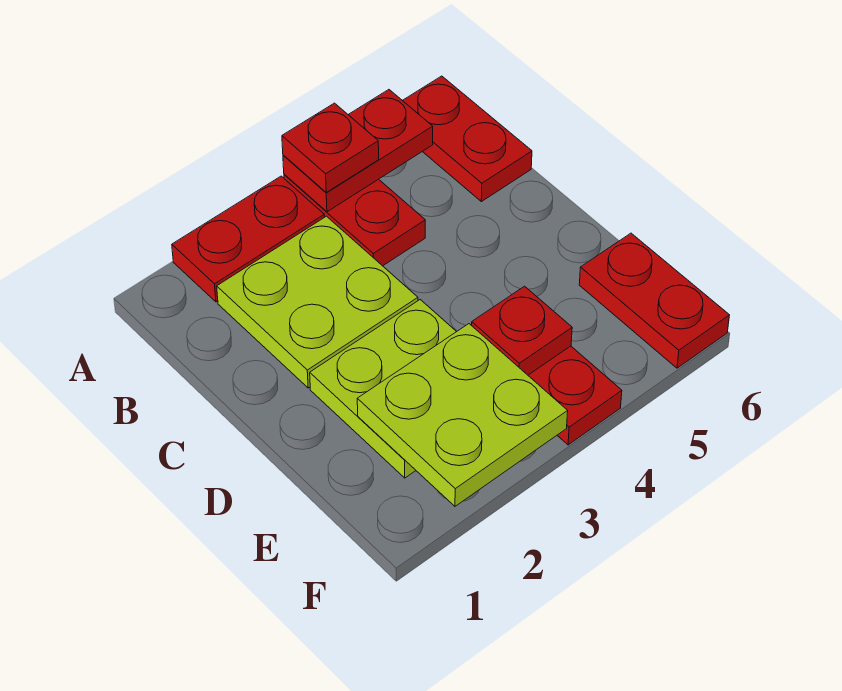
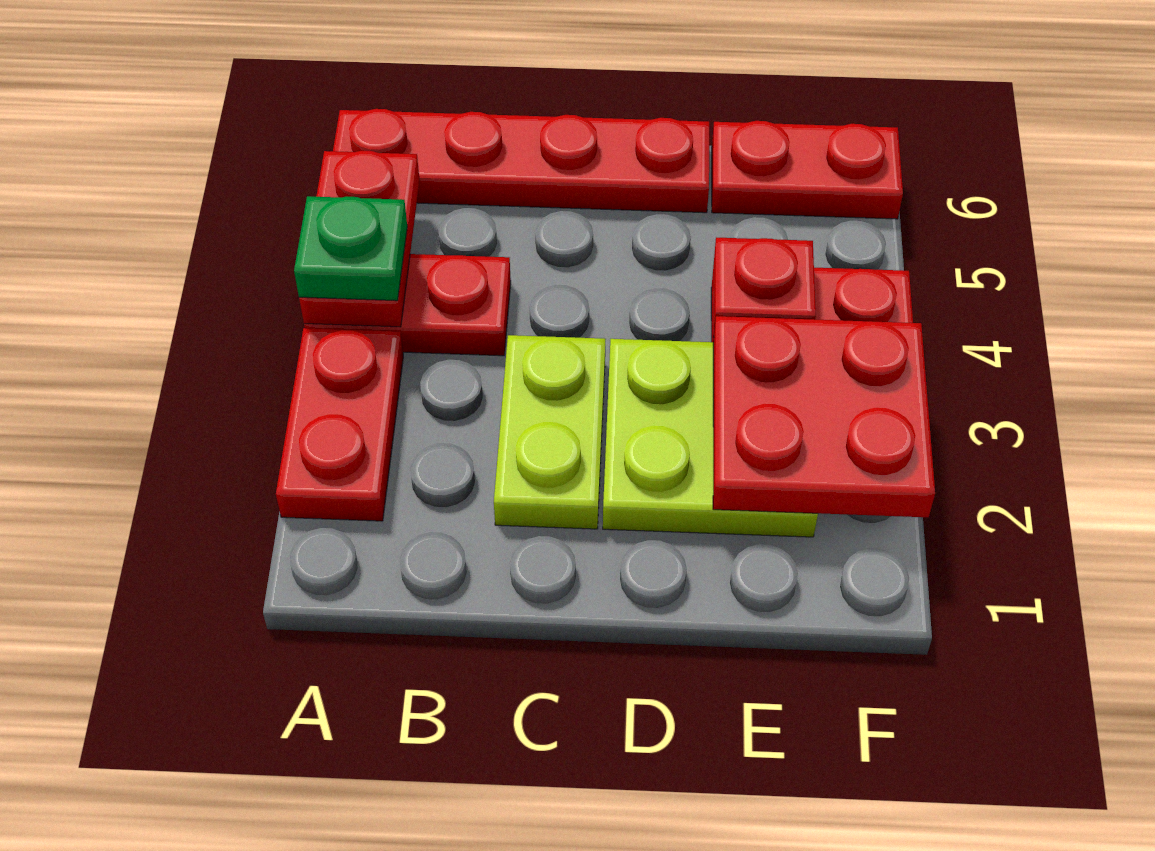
red 1x1 plate [282,103,379,192] -> green 1x1 plate [294,196,407,301]
red 1x2 plate [402,76,532,202] -> red 1x4 plate [333,109,709,213]
lime 2x2 plate [217,216,418,388] -> lime 1x2 plate [494,335,605,529]
lime 2x2 plate [357,324,568,506] -> red 2x2 plate [713,316,935,517]

